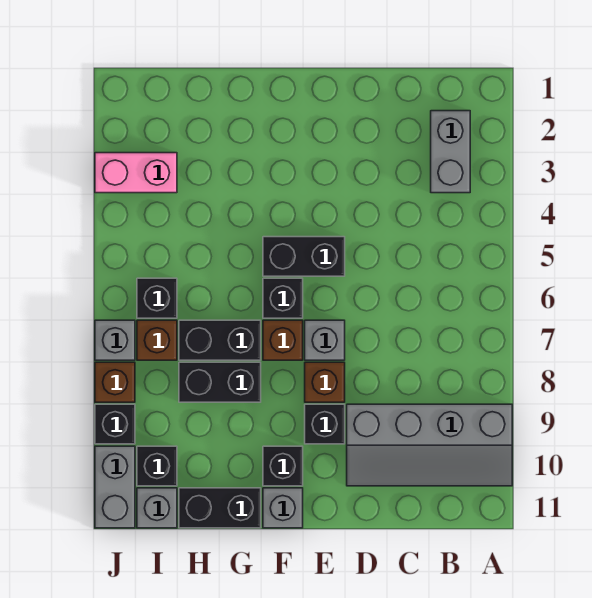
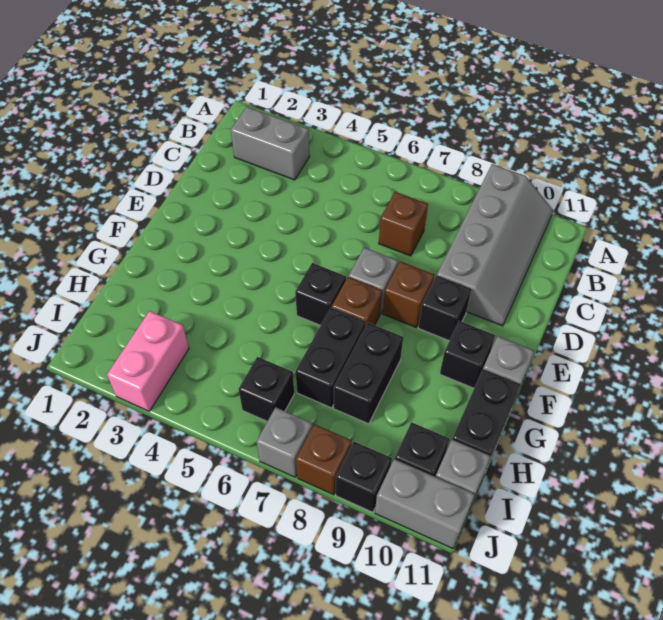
black 1x2 brick [263,237,345,276] -> none
brown 1x1 brick [137,320,177,360] -> brown 1x1 brick moved to [379,192,428,256]

